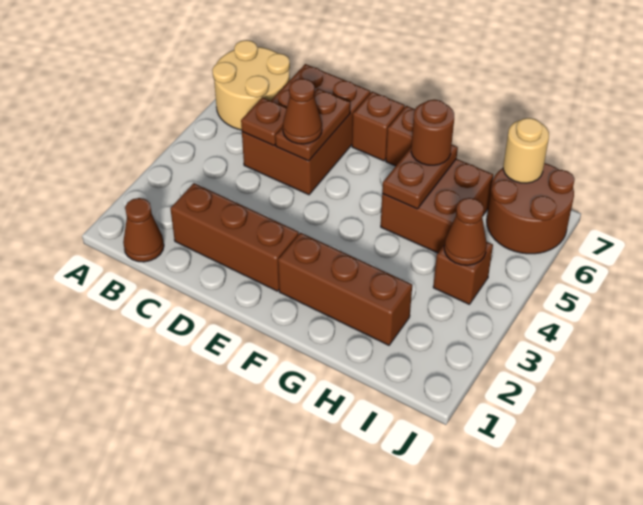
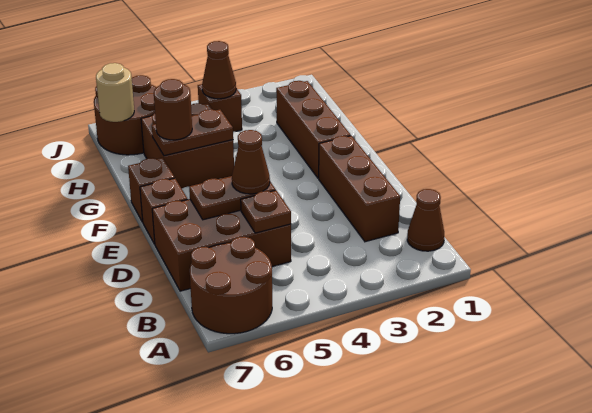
tan 2x2 round brick [212,40,290,130] -> brown 2x2 round brick [190,237,272,334]

